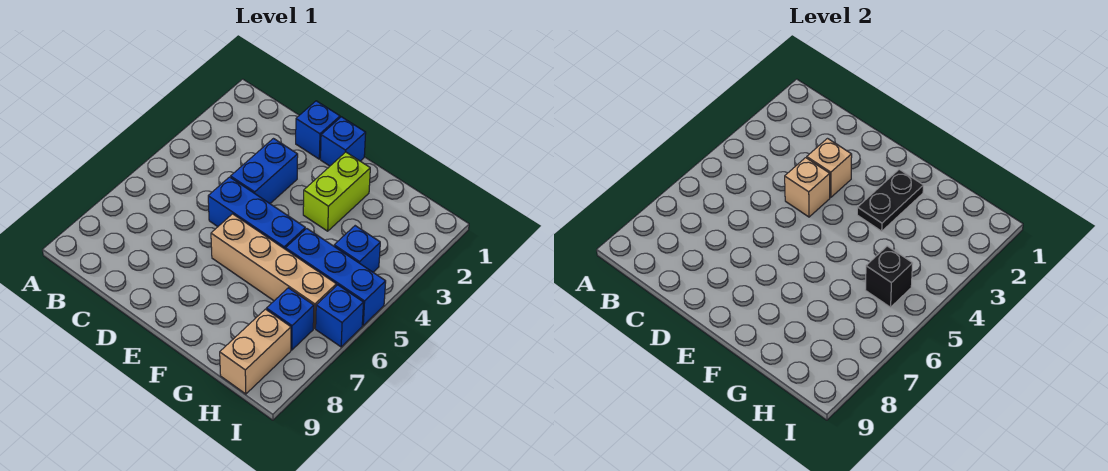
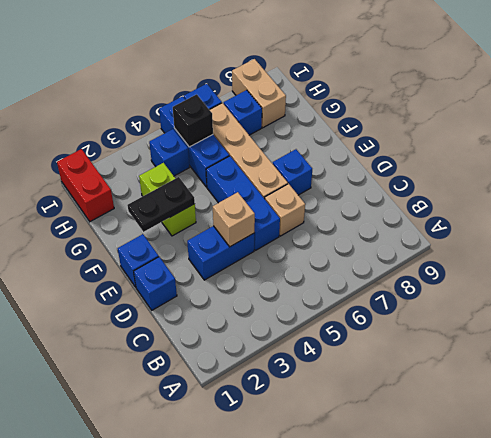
tan 1x1 brick [807,139,852,197] -> tan 1x1 brick moved to [265,184,305,236]
none -> blue 1x1 brick [273,149,312,195]
lime 1x2 brick [303,152,370,231] -> lime 1x2 brick turned to [139,163,196,236]
none -> red 1x2 brick [57,149,114,222]
tan 1x2 brick [220,309,291,394] -> tan 1x2 brick turned to [232,59,286,128]

